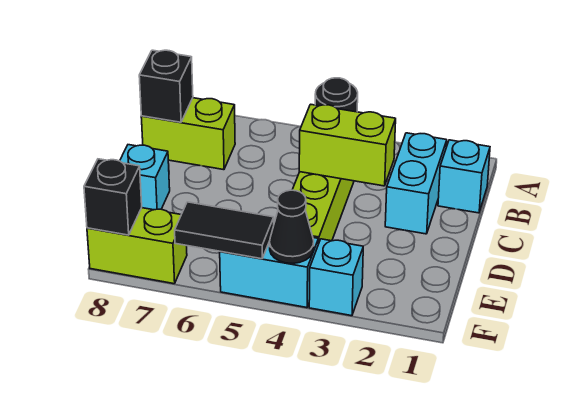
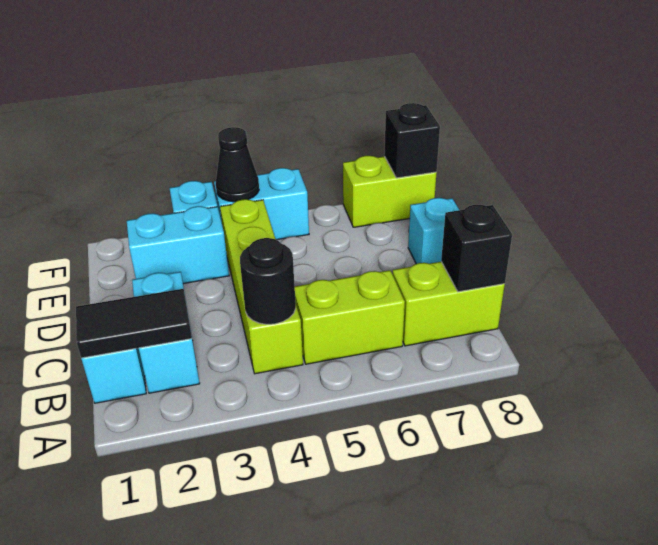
lime 1x2 brick [299,104,396,186] -> lime 1x2 brick moved to [295,270,405,364]
none -> cyan 1x2 brick [127,206,229,284]
black 1x2 tile [175,202,274,259] -> black 1x2 tile moved to [76,289,192,358]

